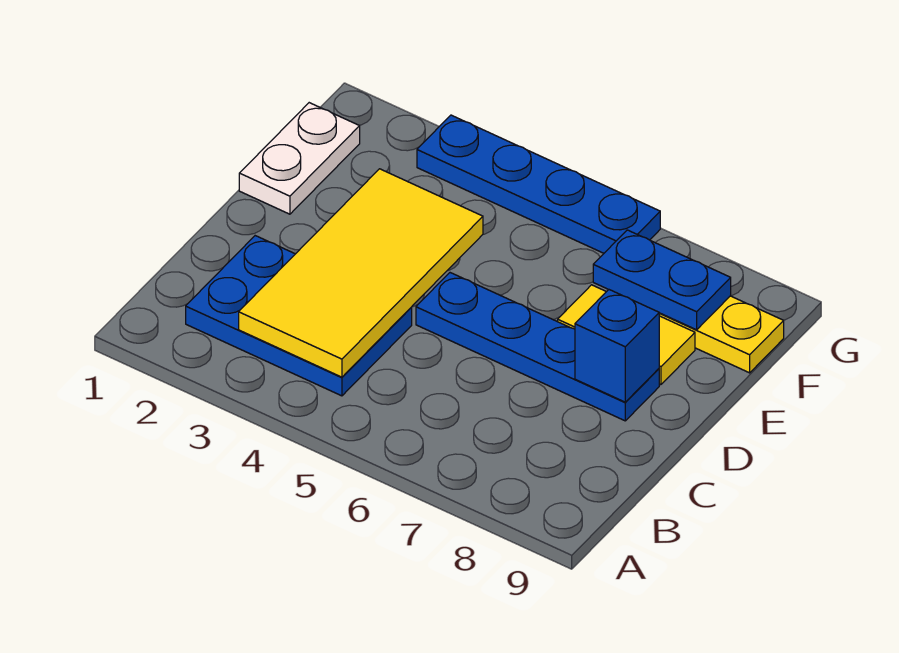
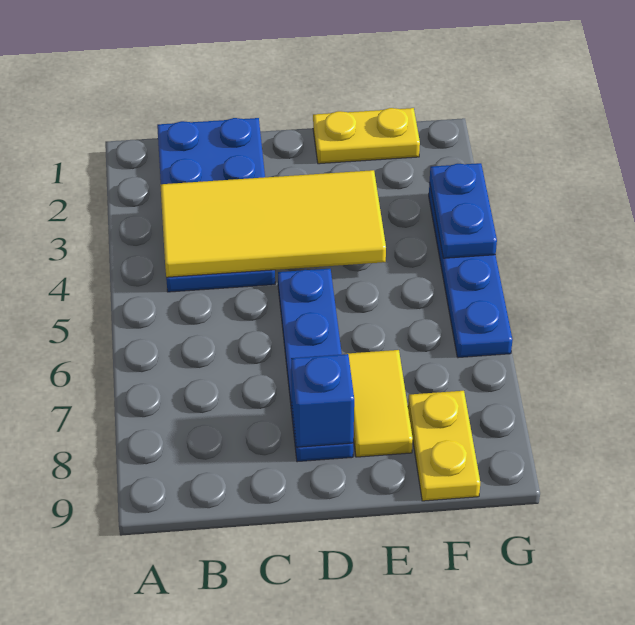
blue 2x3 plate [186,236,412,396] -> blue 2x4 plate [157,118,275,292]
white 1x2 plate [239,103,360,214] -> yellow 1x2 plate [313,108,420,164]
blue 1x2 plate [593,230,731,330] -> blue 1x2 plate moved to [430,163,497,258]

